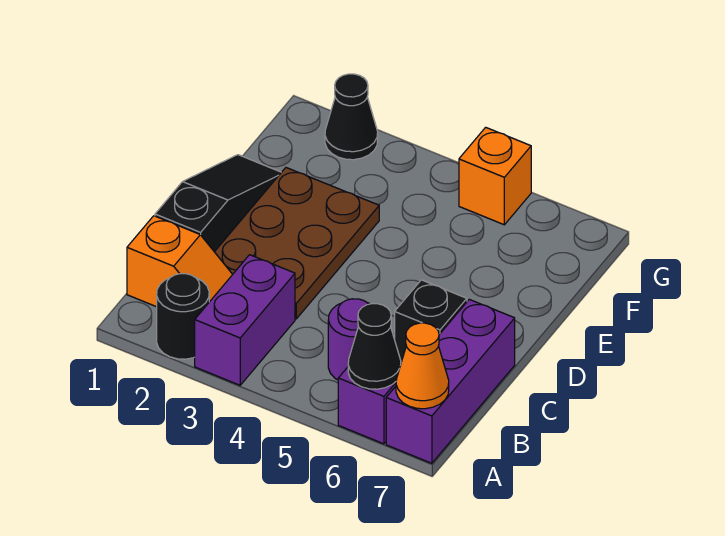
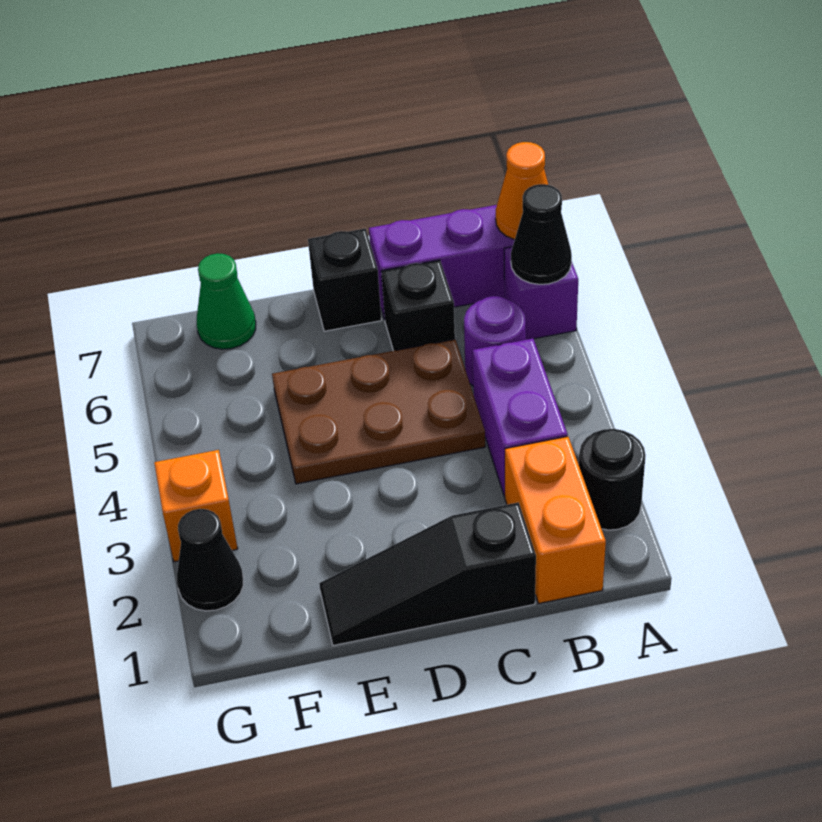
purple 1x2 brick [195,255,295,385] -> purple 1x2 brick turned to [473,338,568,497]
orange 1x2 slope [127,216,233,307] -> orange 1x2 brick [505,436,606,603]
brown 2x3 plate [215,168,379,319] -> brown 2x3 plate moved to [272,339,485,484]
none -> black 1x1 brick [308,228,382,331]
none -> green 1x1 cone [197,253,256,349]
orange 1x1 brick [459,127,531,225] -> orange 1x1 brick moved to [154,450,238,562]

